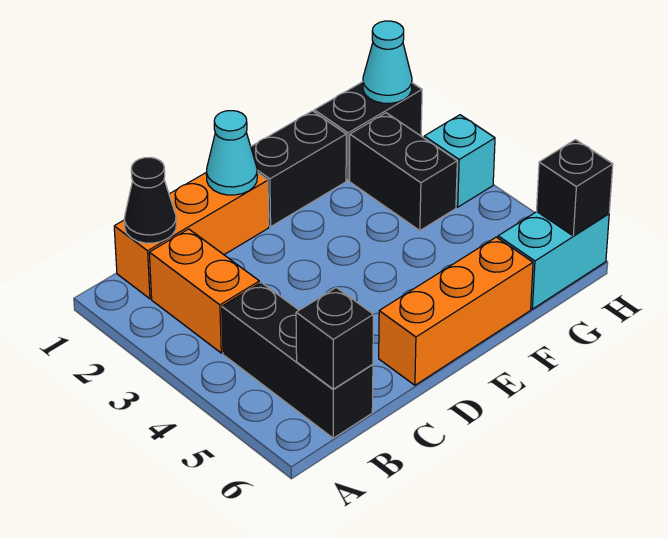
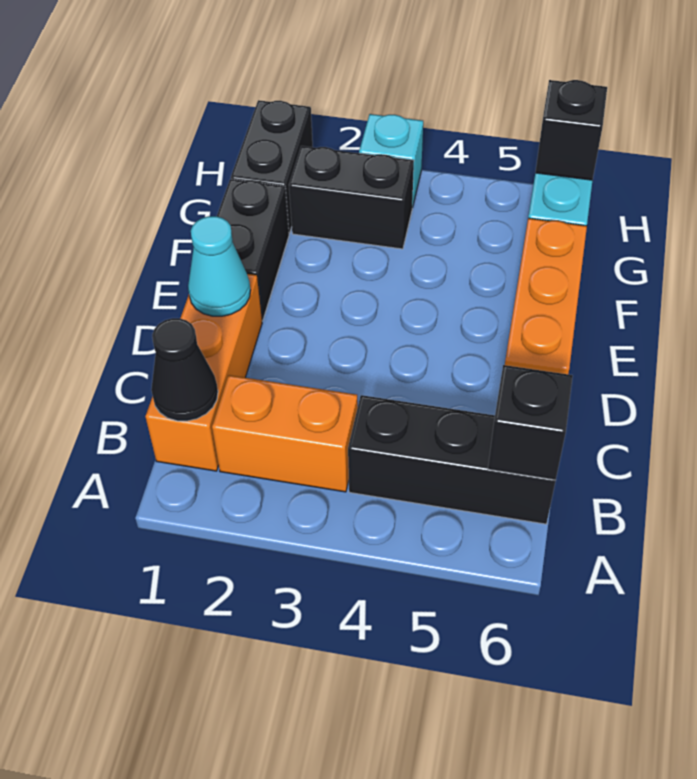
cyan 1x1 cone [363,21,412,103] -> none

